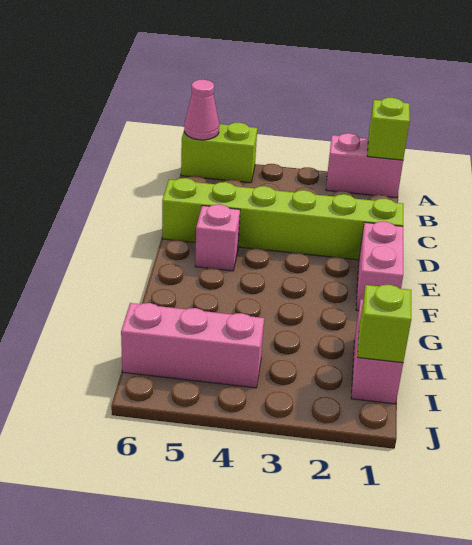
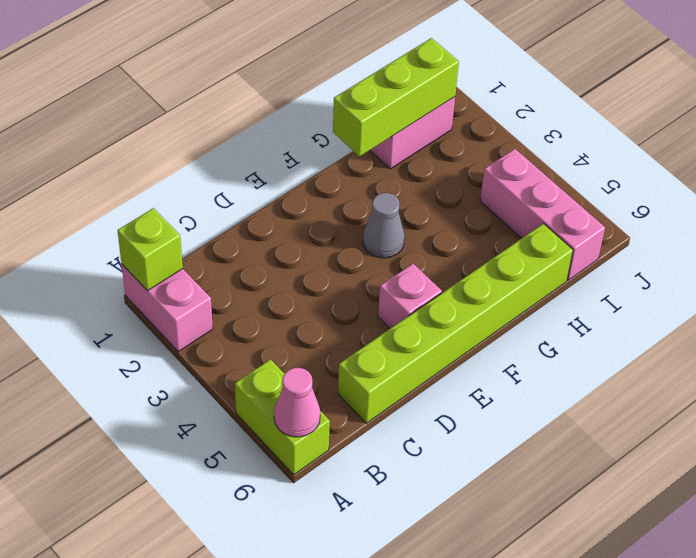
lime 1x6 brick [162,178,403,260] -> lime 1x6 brick turned to [338,224,573,423]
pink 1x2 brick [356,221,403,311] -> none
none -> grey 1x1 cone [363,193,405,258]
lime 1x1 brick [358,285,411,363] -> lime 1x3 brick [333,38,459,157]

